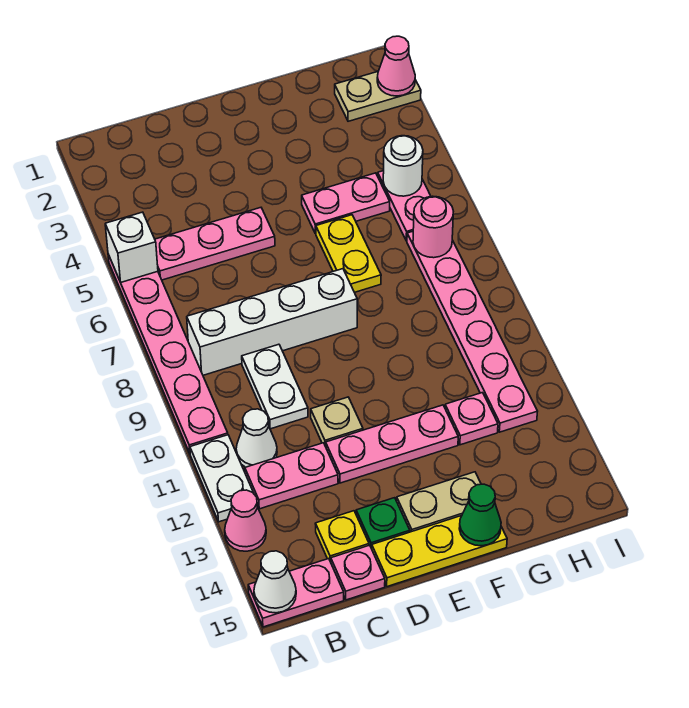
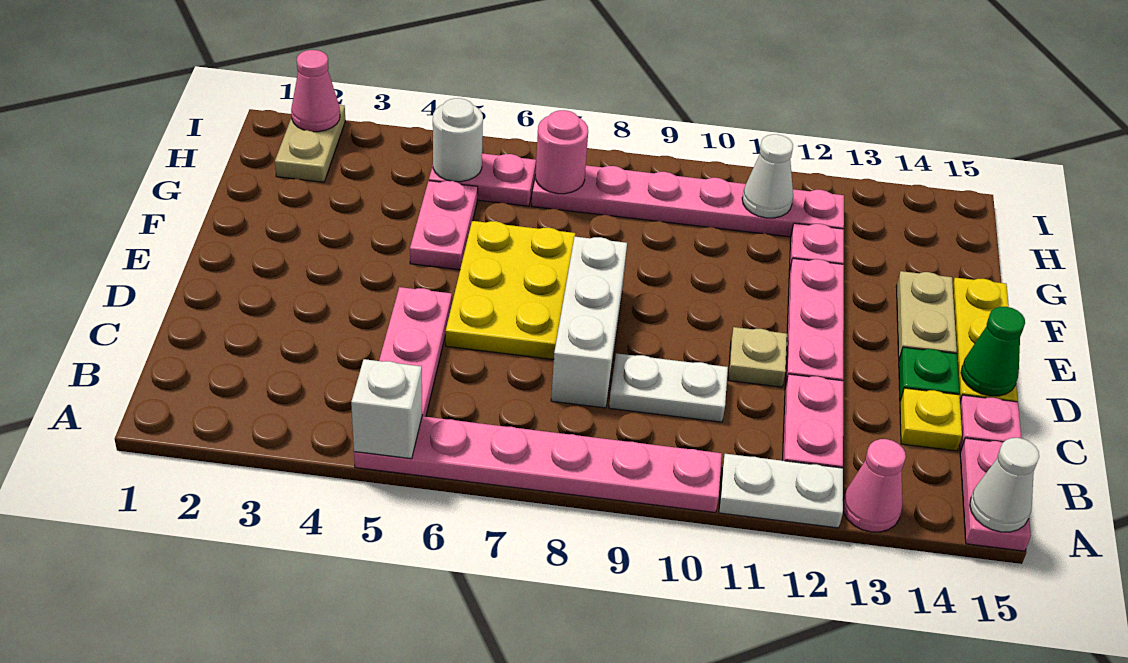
white 1x4 brick [187,269,357,375] -> white 1x3 brick [551,237,627,408]
white 1x1 cone [236,409,277,467] -> white 1x1 cone moved to [742,134,793,218]
yellow 1x2 plate [316,215,381,292] -> yellow 2x3 plate [446,221,575,359]
green 1x1 cone [459,484,501,546] -> green 1x1 cone moved to [961,307,1025,396]

